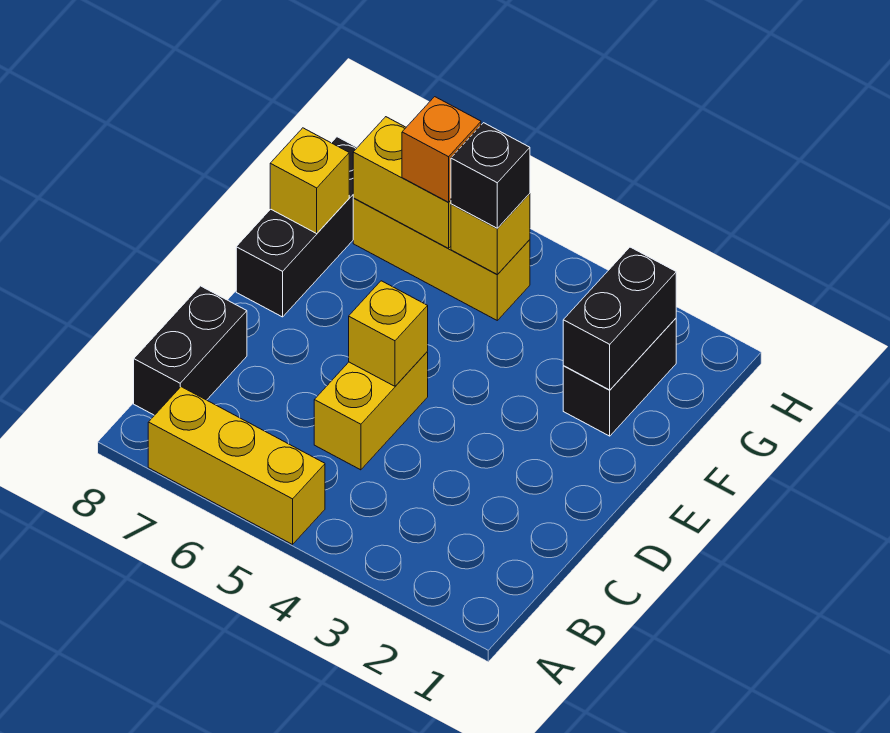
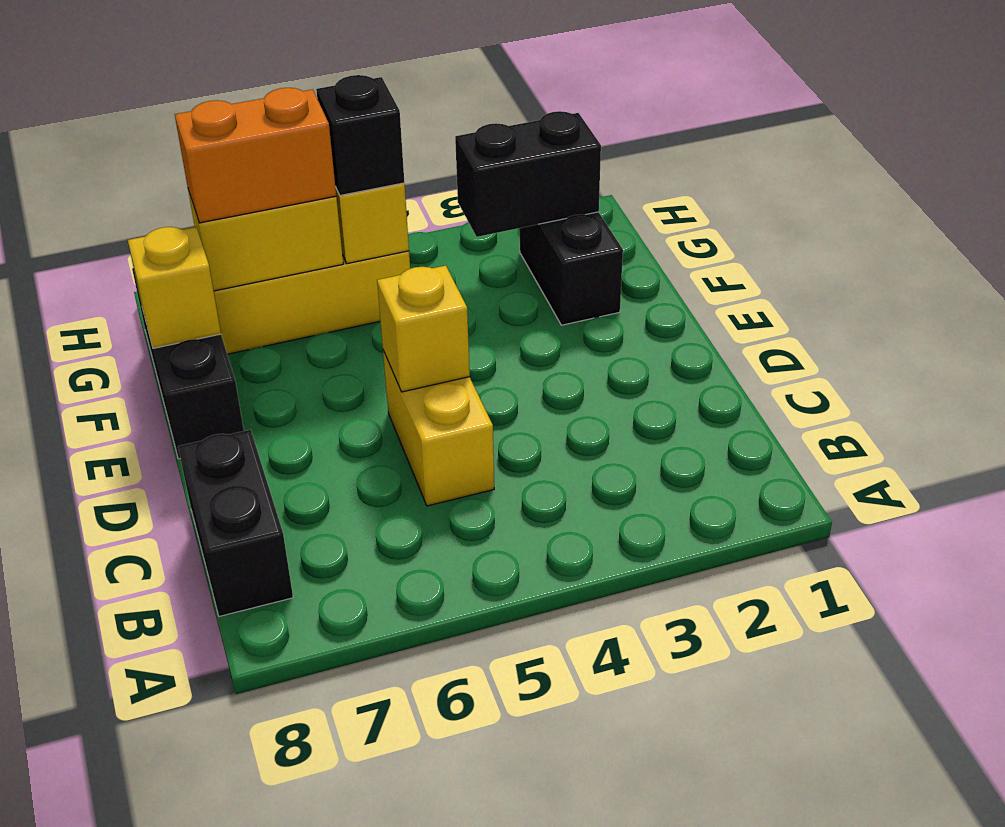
yellow 1x3 brick [148,387,325,544] -> none
black 1x2 brick [563,247,676,390] -> black 1x2 brick turned to [455,111,601,237]
orange 1x1 brick [402,97,481,202] -> orange 1x2 brick [175,88,336,223]

